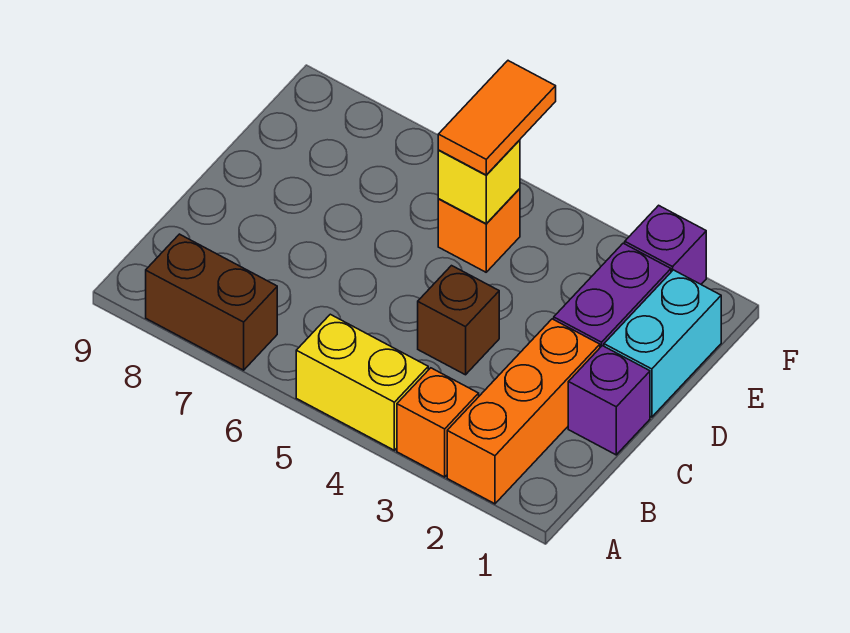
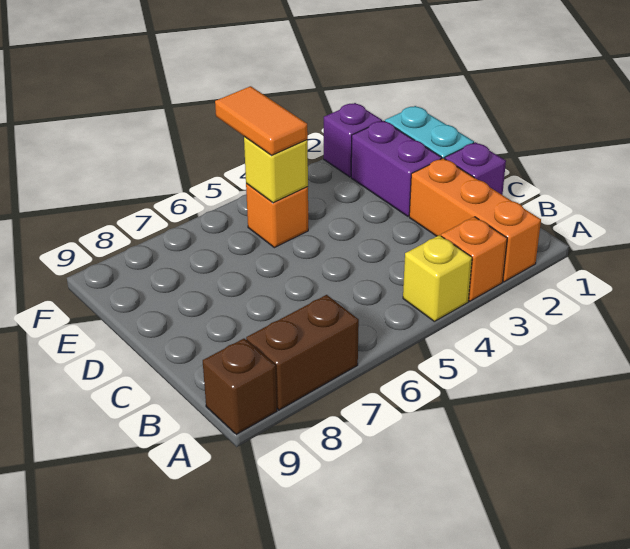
yellow 1x2 brick [296,314,428,450] -> yellow 1x1 brick [403,235,472,321]
brown 1x1 brick [418,266,499,375] -> brown 1x1 brick moved to [203,339,277,435]

